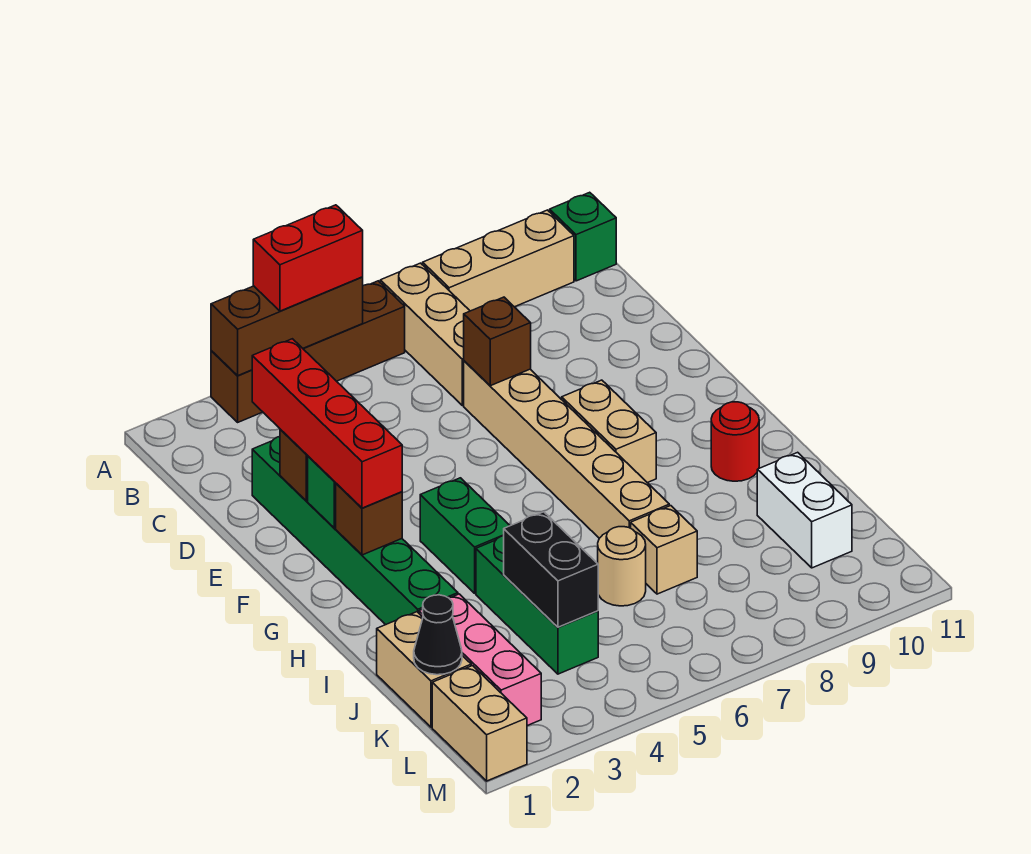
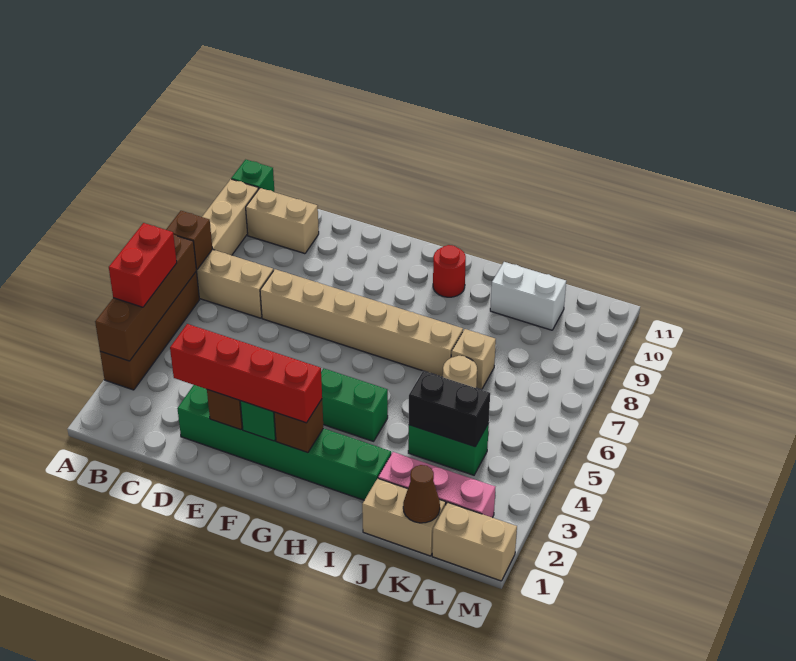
brown 1x3 brick [211,277,363,375] -> brown 1x4 brick [95,235,196,361]
brown 1x1 brick [464,297,531,386] -> brown 1x1 brick moved to [166,211,212,270]
tan 1x2 brick [562,380,656,483] -> tan 1x2 brick moved to [246,188,319,254]
green 1x3 brick [476,536,598,674] -> green 1x2 brick [408,423,489,475]
black 1x1 cone [414,595,462,675] -> brown 1x1 cone [403,465,440,523]

